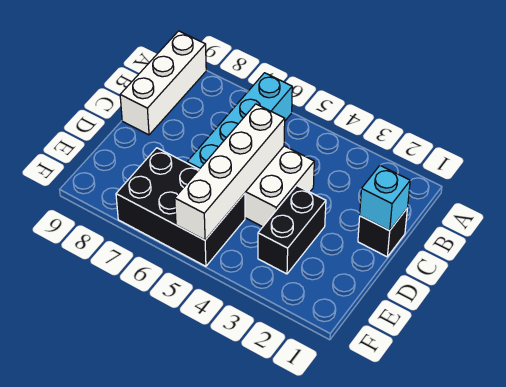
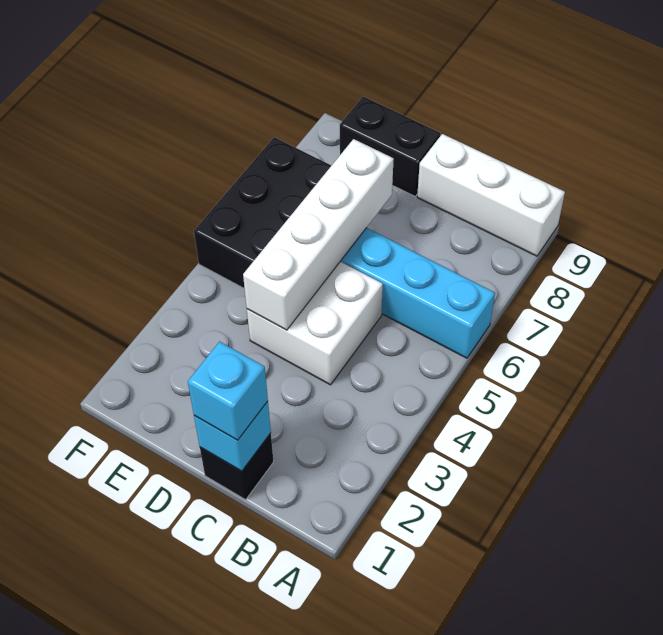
none -> cyan 1x1 brick [188,342,268,440]
white 1x4 brick [175,104,285,240] -> white 1x4 brick turned to [243,139,394,330]
black 1x2 brick [258,186,326,274] -> black 1x2 brick moved to [340,97,440,196]

